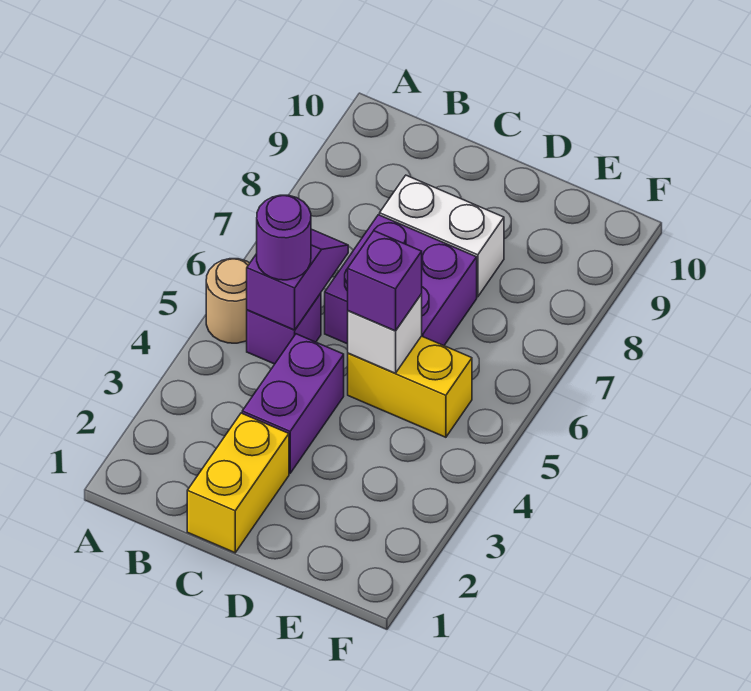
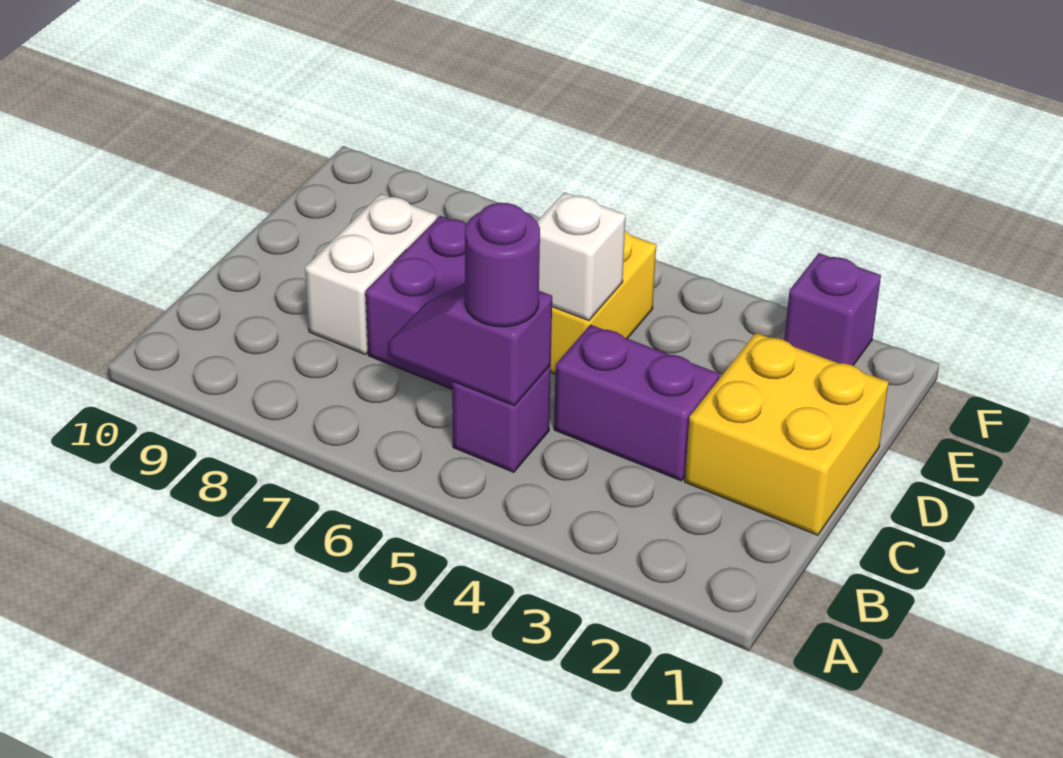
tan 1x1 round brick [206,259,250,343] -> none
yellow 1x2 brick [187,413,289,553] -> yellow 2x2 brick [685,333,889,535]
purple 1x1 brick [348,231,422,331] -> purple 1x1 brick moved to [784,253,881,366]

